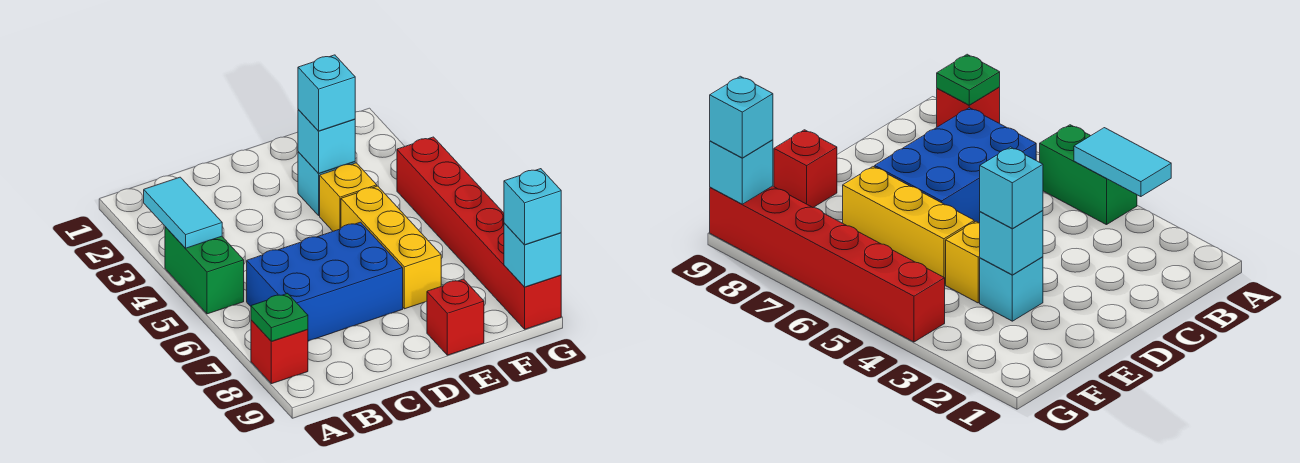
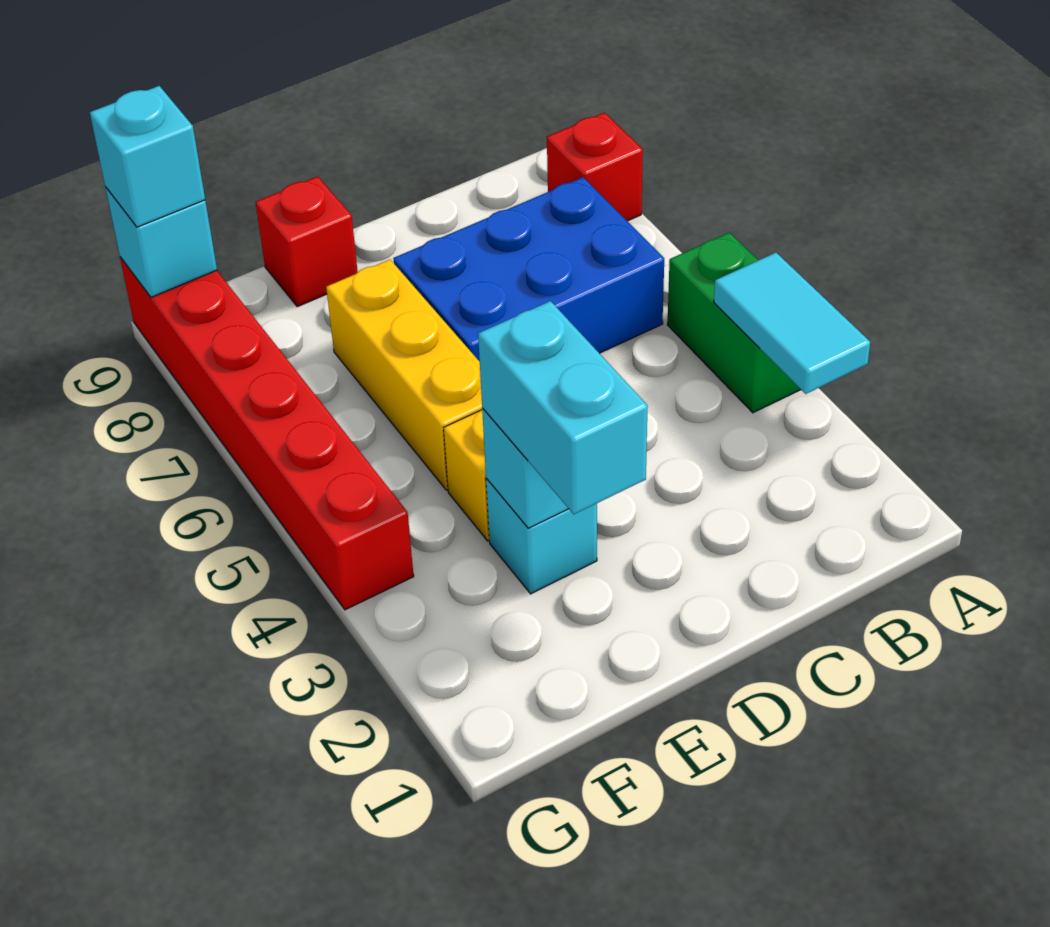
green 1x1 plate [251,293,308,341] -> none
cyan 1x1 brick [298,55,355,131] -> cyan 1x2 brick [478,301,648,514]

